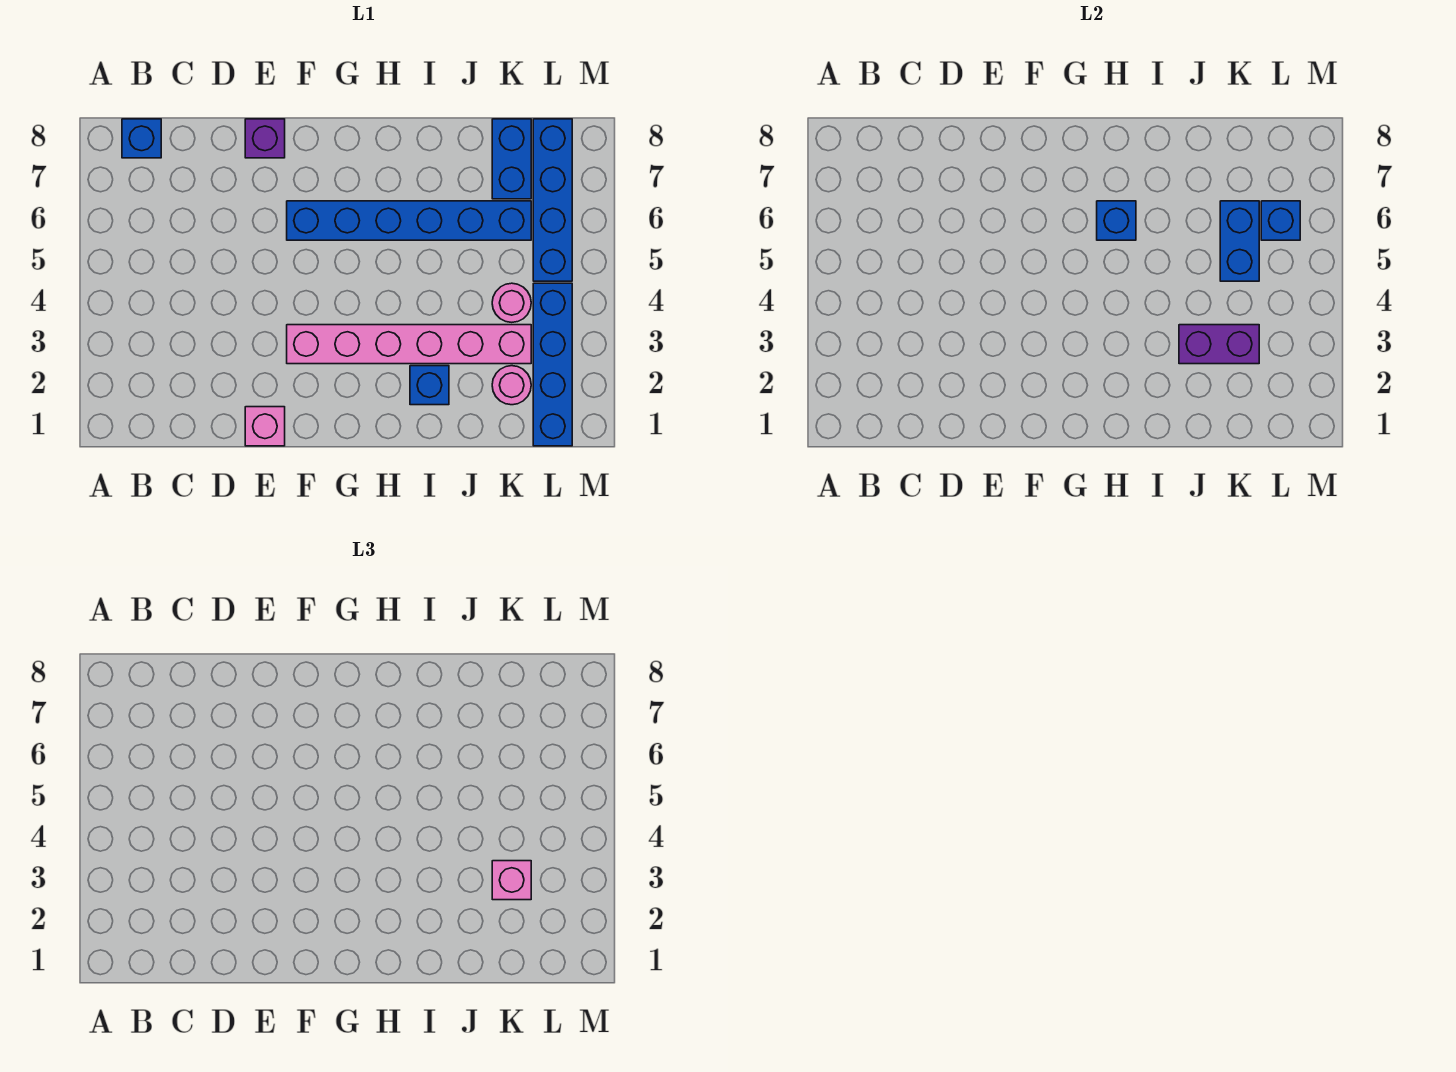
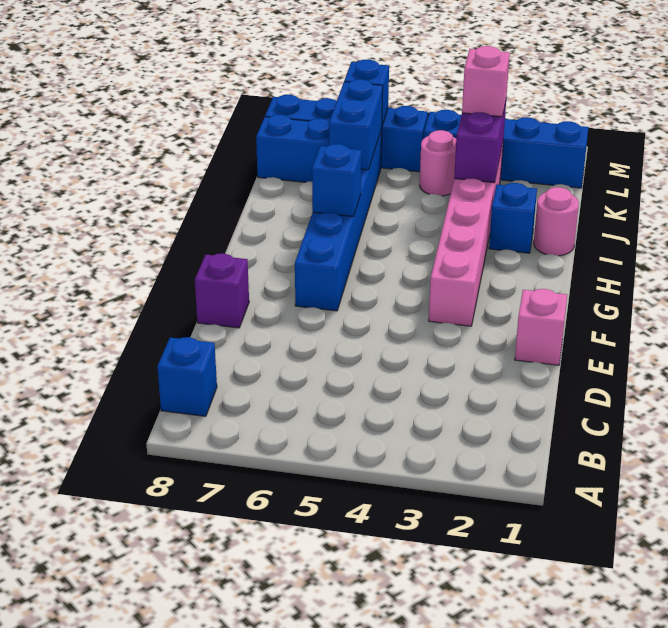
pink 1x1 round brick [492,366,531,405] -> pink 1x1 round brick moved to [534,187,579,256]
blue 1x2 brick [1220,201,1259,281] -> blue 1x2 brick turned to [329,79,383,170]

